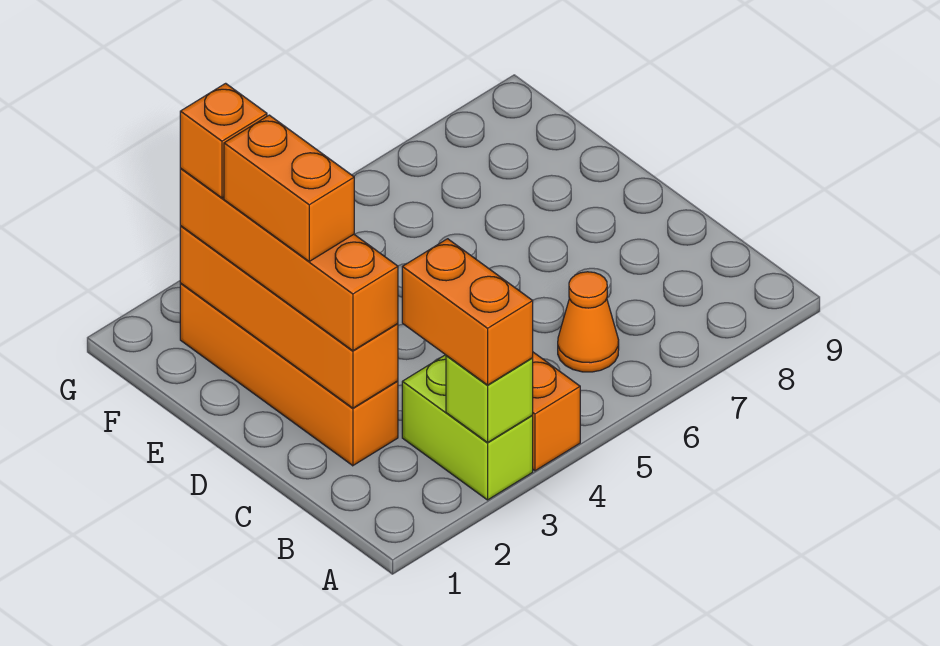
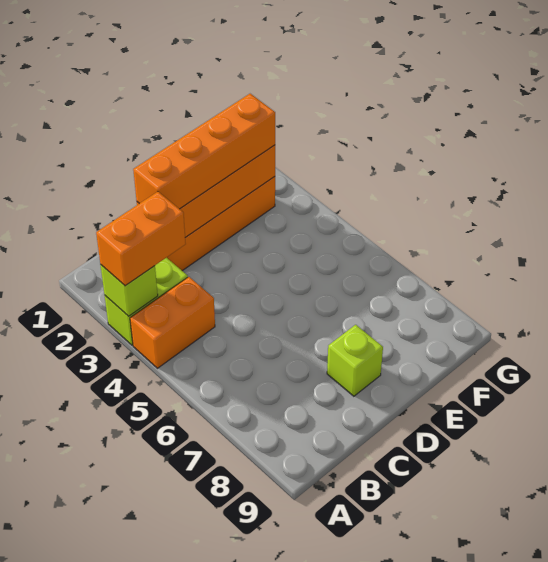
orange 1x1 cone [558,272,619,372] -> none
orange 1x2 brick [224,115,354,261] -> none
none -> lime 1x1 brick [327,325,383,396]
orange 1x1 brick [180,83,267,198] -> none

